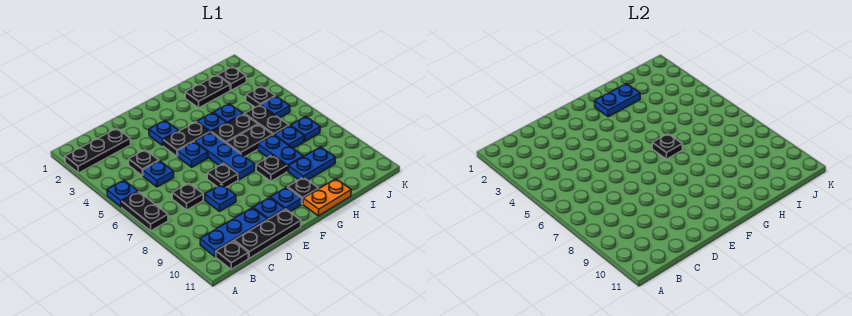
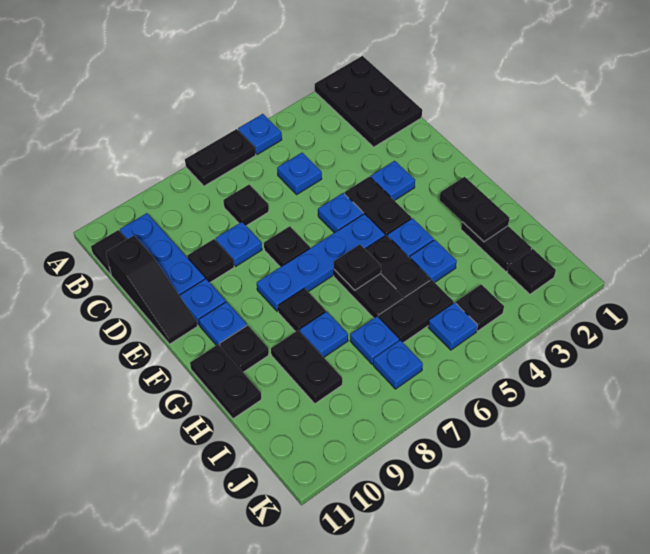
black 1x3 plate [65,128,131,173] -> black 2x3 plate [315,56,422,147]
black 1x1 plate [129,150,159,176] -> black 1x1 plate moved to [187,239,234,282]
black 1x3 plate [234,209,301,258] -> black 1x3 slope [106,235,197,344]
blue 1x3 plate [195,132,255,180] -> blue 1x4 plate [257,214,385,312]
blue 1x2 plate [595,84,640,117] -> black 1x2 plate [440,177,510,242]
orange 1x2 plate [303,179,351,216] -> black 1x2 plate [190,344,261,419]
blue 1x2 plate [258,135,304,171] -> blue 1x1 plate [300,311,348,357]
blue 1x2 plate [288,147,335,180] -> black 1x2 plate [271,330,342,404]

